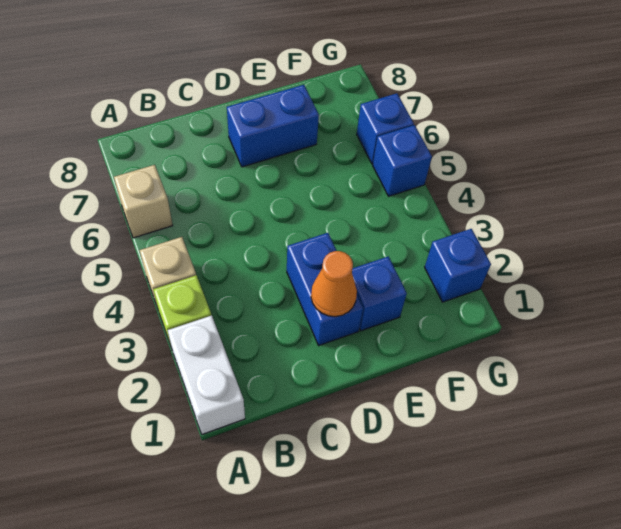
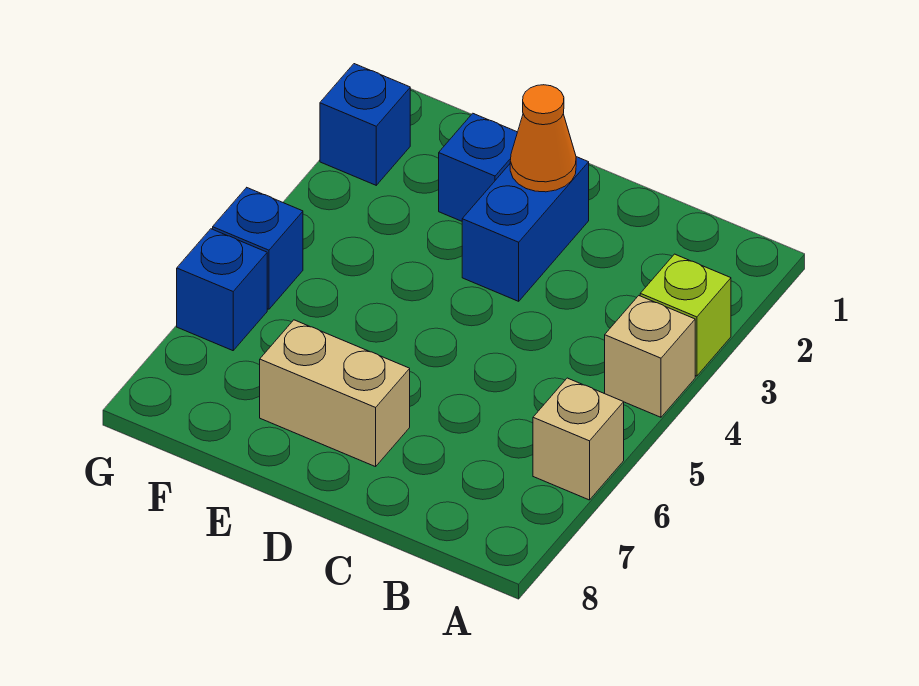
white 1x2 brick [168,315,245,434] -> none
blue 1x2 brick [227,85,319,167] -> tan 1x2 brick [260,320,410,467]

